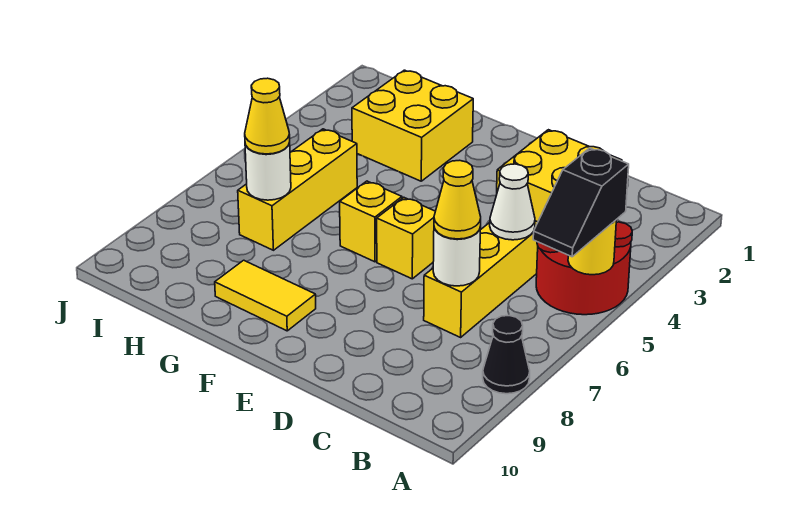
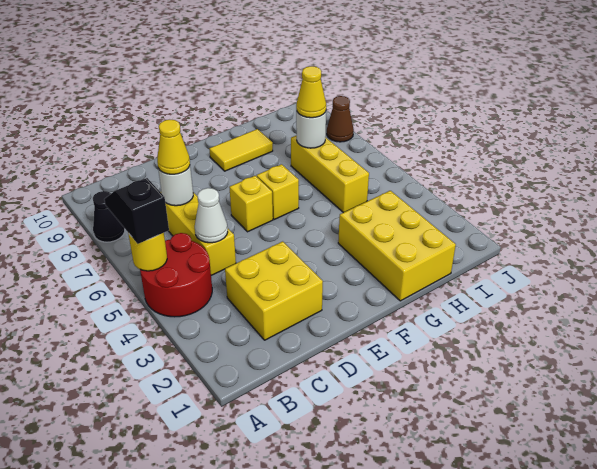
yellow 2x2 brick [352,70,473,181] -> yellow 2x3 brick [338,191,456,301]
none -> brown 1x1 cone [327,96,354,142]

